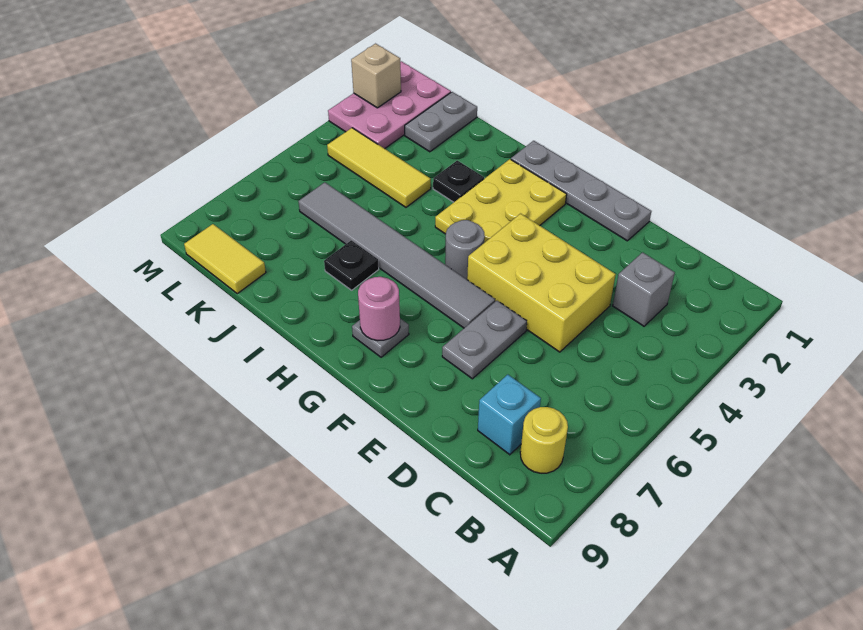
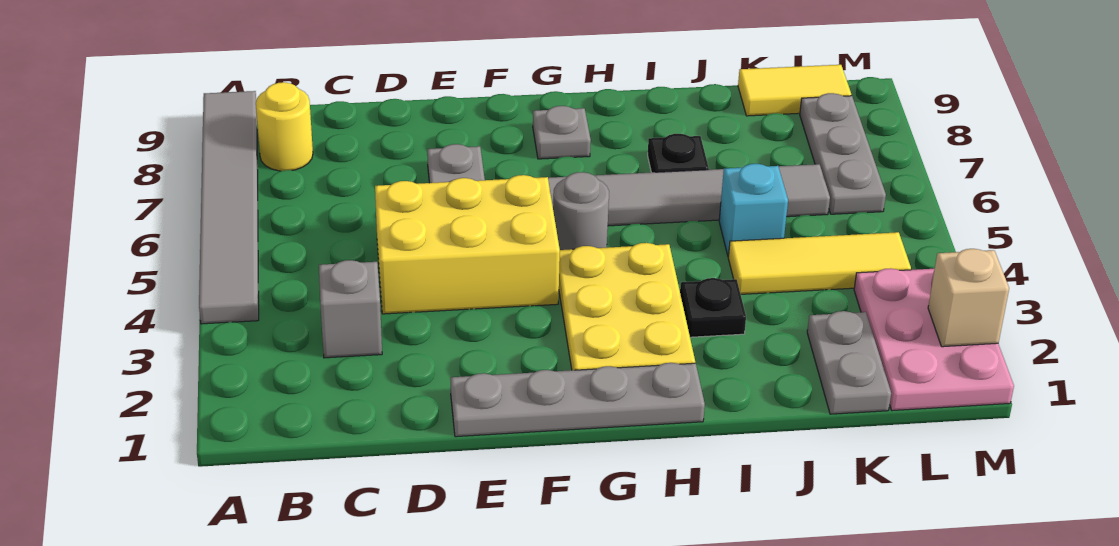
none -> grey 1x6 tile [199,91,259,324]
cyan 1x1 brick [478,375,541,455] -> cyan 1x1 brick moved to [719,164,788,257]
pink 1x1 round brick [358,277,400,341] -> none
none -> grey 1x3 plate [800,93,886,214]

